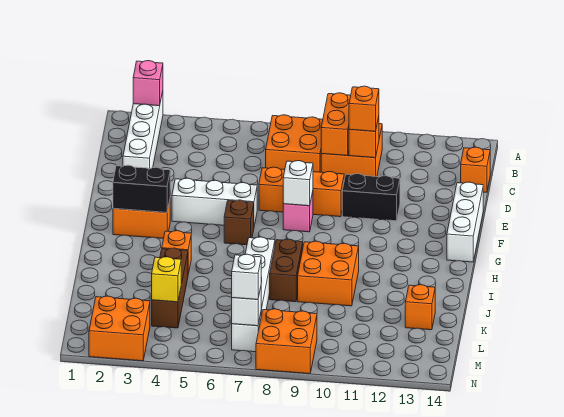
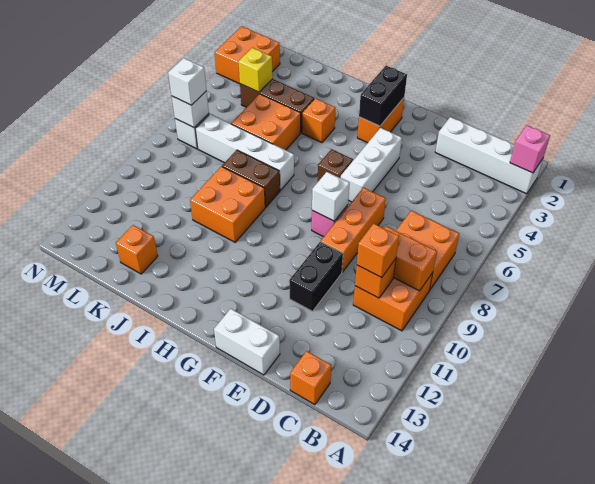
white 1x3 brick [447,182,483,262] -> white 1x2 brick [214,309,280,375]
orange 2x2 brick [256,309,317,374] -> orange 2x2 brick moved to [231,94,301,150]

